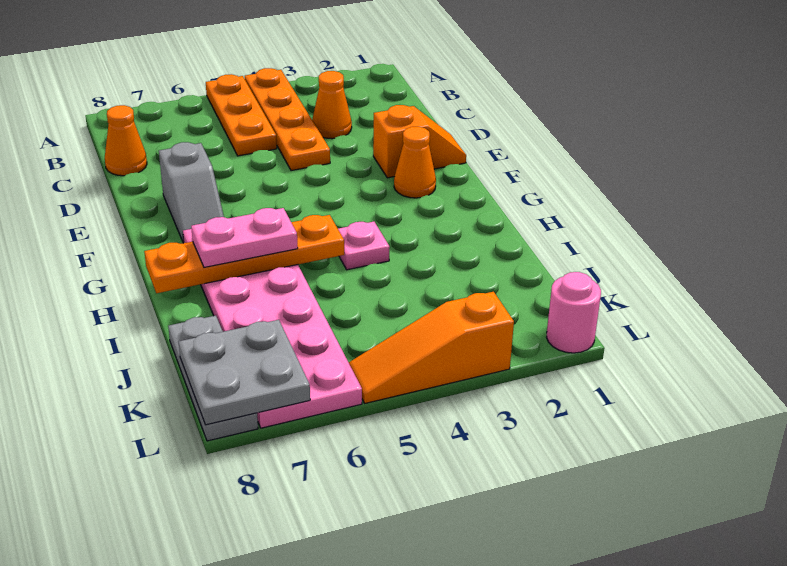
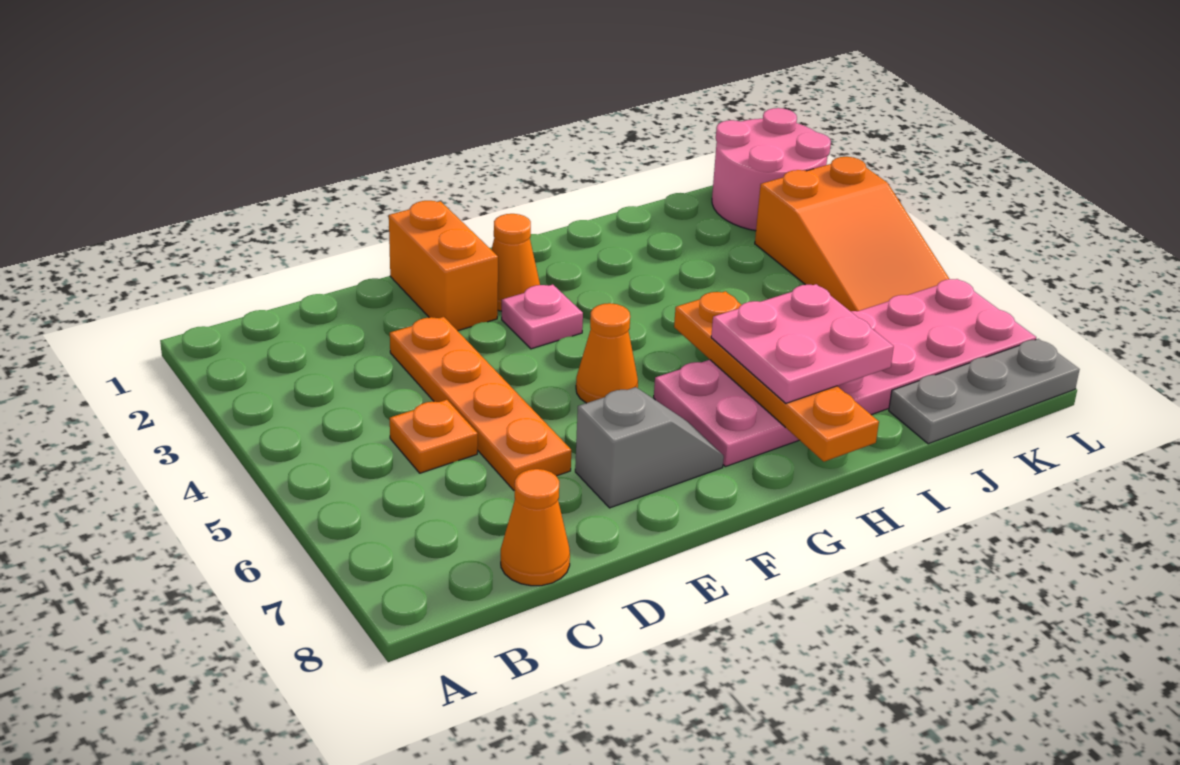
orange 1x4 plate [245,68,330,171] -> orange 1x4 plate turned to [390,317,571,490]
orange 1x3 plate [206,74,277,156] -> orange 1x1 plate [390,400,478,473]
orange 1x1 cone [312,71,352,139] -> orange 1x1 cone moved to [576,303,638,403]
orange 1x2 slope [373,105,466,178] -> orange 1x2 brick [389,201,498,331]
pink 1x1 plate [338,222,390,270] -> pink 1x1 plate moved to [502,285,583,349]
pink 1x2 plate [191,208,298,267] -> pink 2x2 plate [711,284,894,403]
grey 2x2 plate [179,320,310,425] -> none
pink 1x1 round brick [547,272,601,353] -> pink 2x2 round brick [712,108,831,231]
orange 1x3 slope [349,292,514,403] -> orange 2x3 slope [755,157,949,311]

